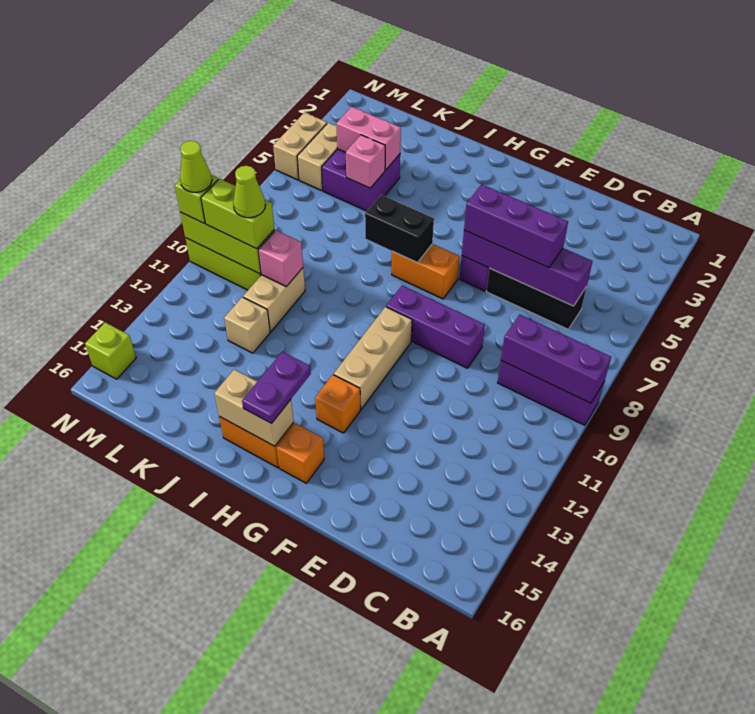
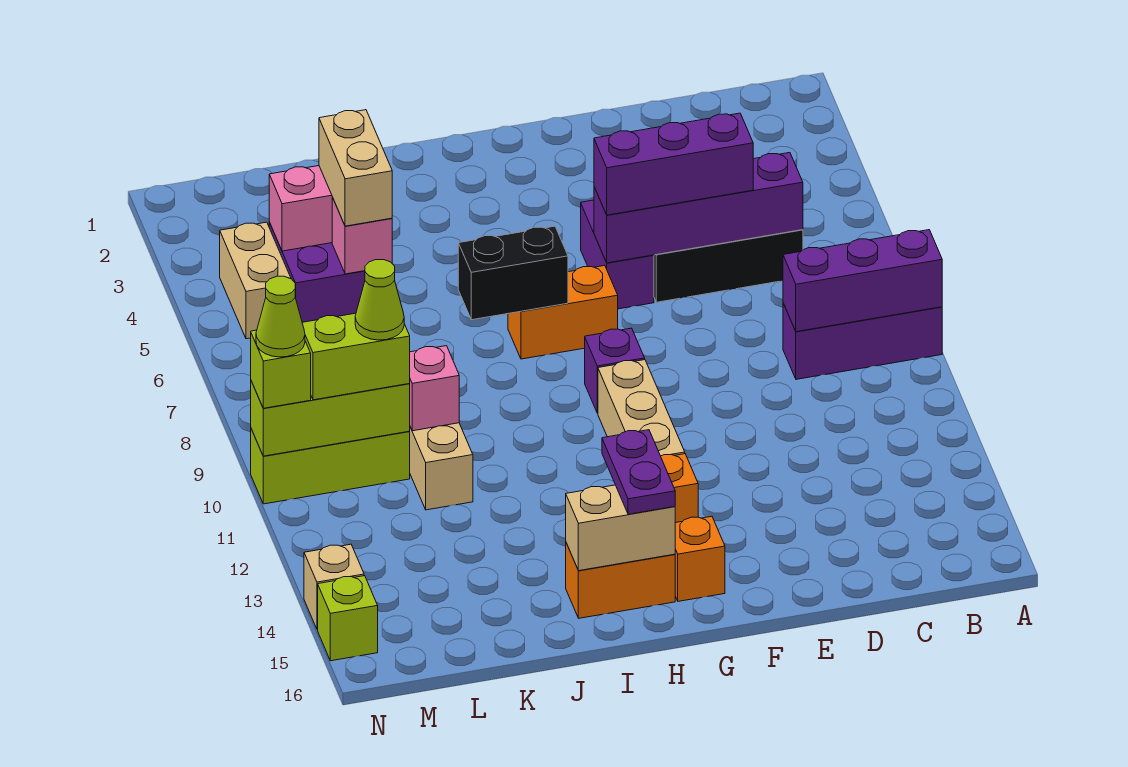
purple 1x3 brick [386,286,485,368] -> purple 1x1 brick [585,328,645,413]
tan 1x1 brick [224,297,270,353] -> tan 1x1 brick moved to [304,544,364,629]
tan 1x2 brick [273,113,327,180] -> tan 1x2 brick moved to [319,110,392,226]

